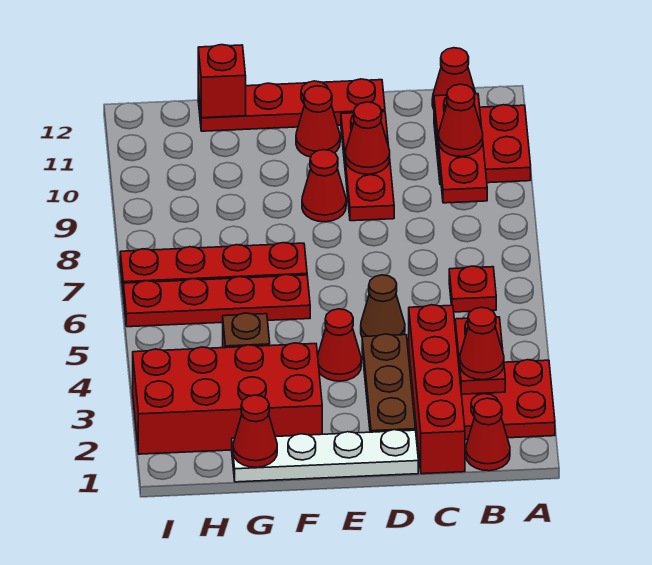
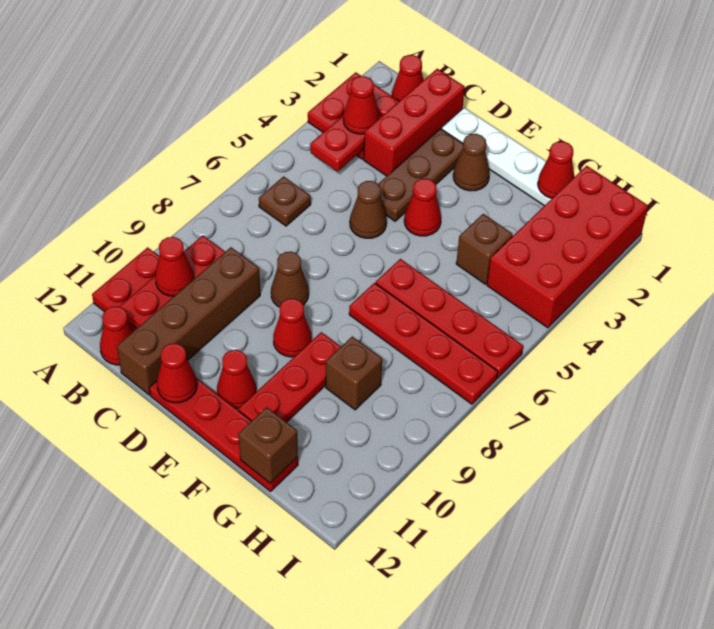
red 1x1 plate [449,266,496,312] -> brown 1x1 plate [259,176,311,226]
red 1x4 brick [409,305,465,474] -> red 1x3 brick [364,69,465,176]
none -> brown 1x4 brick [117,247,260,395]
none -> brown 1x1 cone [271,252,309,307]
red 1x3 plate [341,112,394,221] -> red 1x3 plate moved to [239,332,341,422]
red 1x1 cone [345,102,390,174] -> red 1x1 cone moved to [157,343,197,403]
none -> brown 1x1 cone [453,134,490,191]
red 2x4 brick [133,343,322,454] -> red 2x4 brick turned to [487,166,648,328]
none -> brown 1x1 brick [326,336,382,410]
red 1x1 brick [198,45,246,118] -> brown 1x1 brick [238,407,298,483]

